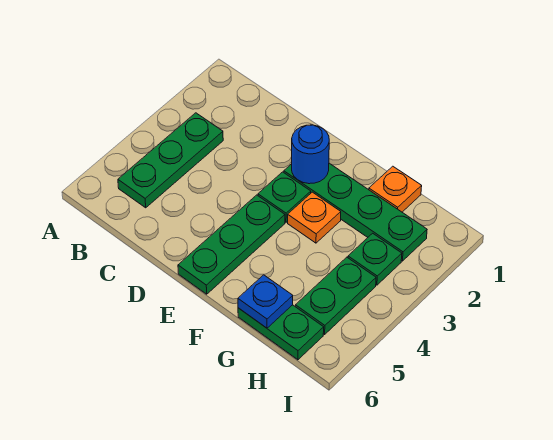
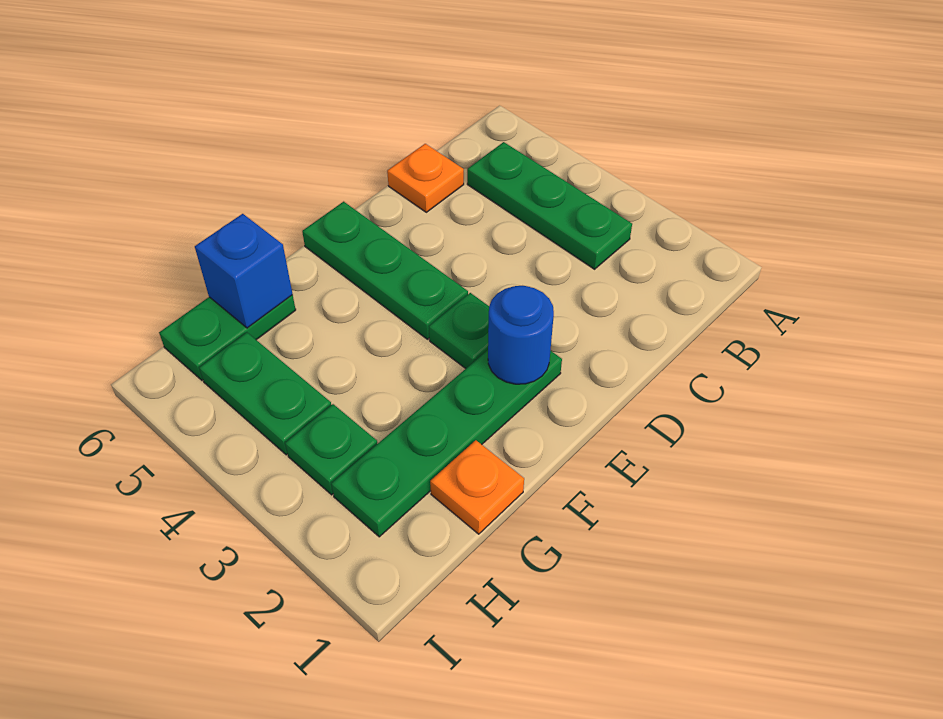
orange 1x1 plate [288,192,341,243] -> orange 1x1 plate moved to [387,144,464,212]
blue 1x1 plate [238,275,293,328] -> blue 1x1 brick [195,214,293,328]

